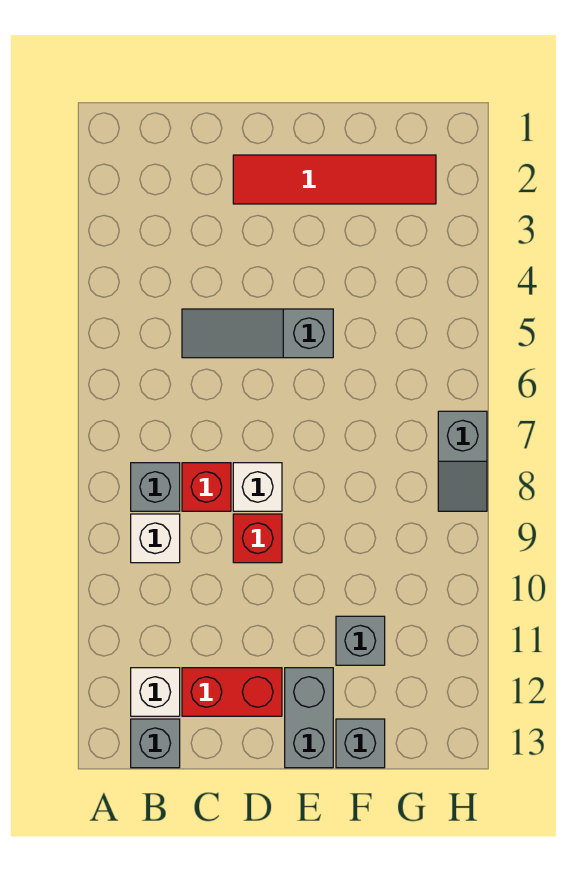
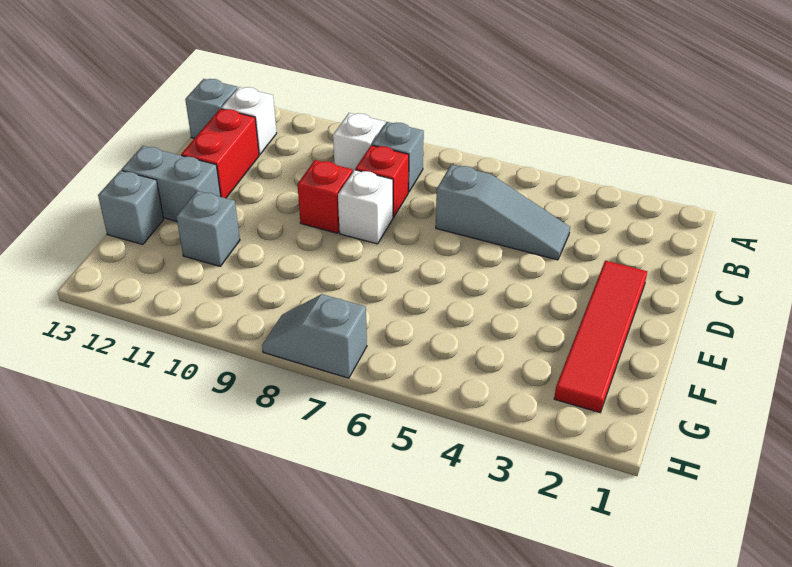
grey 1x3 slope [182,309,333,358] -> grey 1x3 slope turned to [436,165,570,260]

